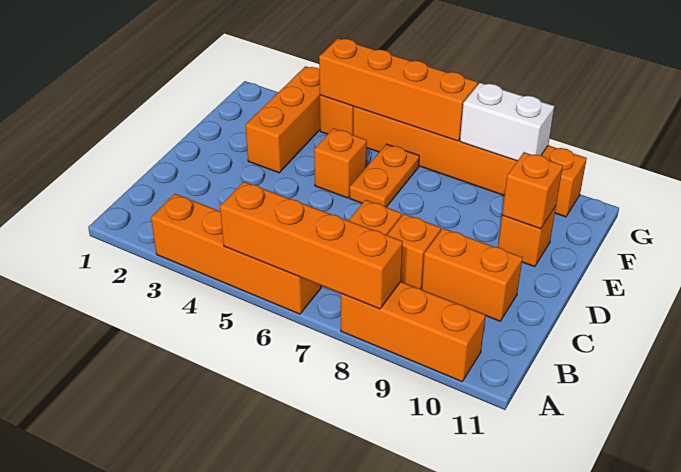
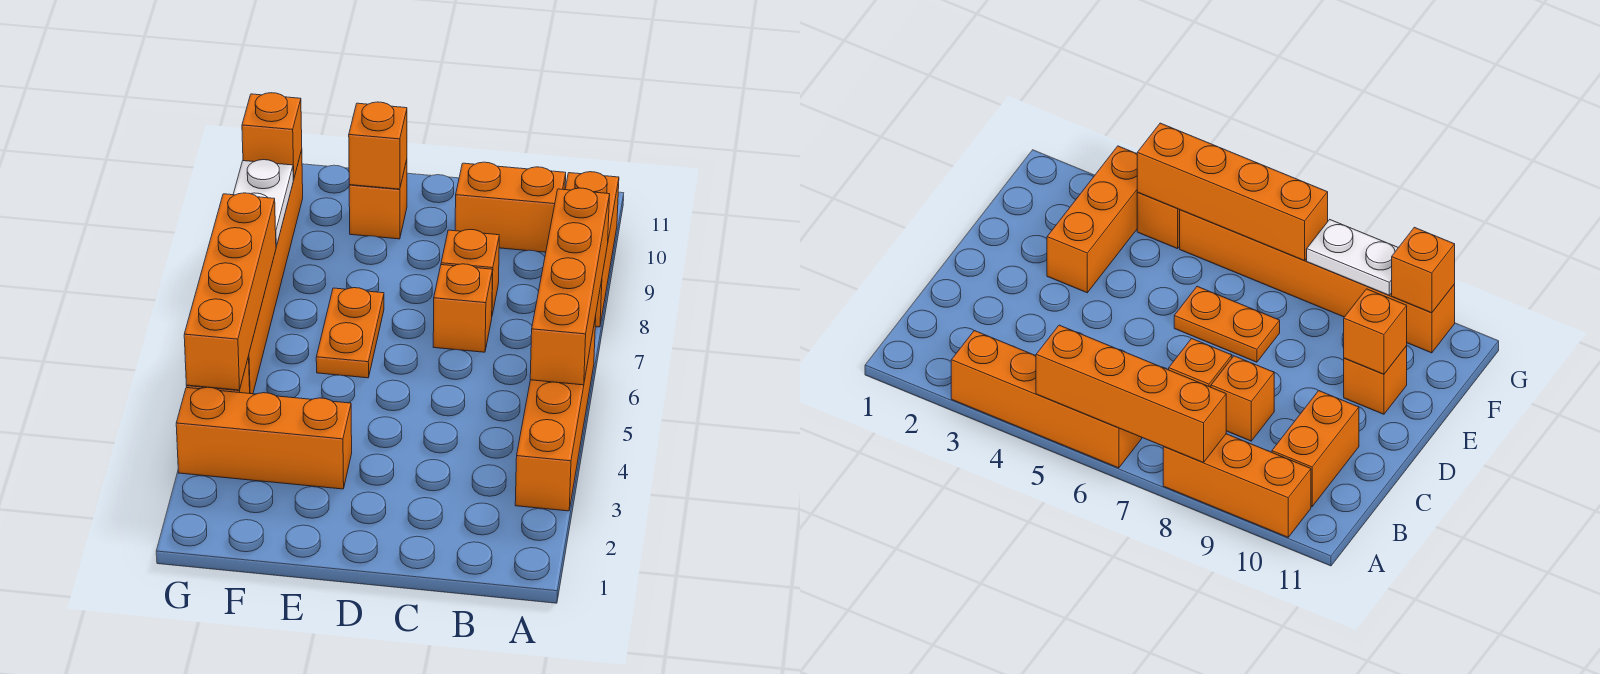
orange 1x2 brick [422,228,523,321] -> orange 1x2 brick turned to [455,162,566,252]
orange 1x1 brick [314,128,367,198] -> orange 1x1 brick moved to [242,93,302,179]
orange 1x2 plate [350,144,419,207] -> orange 1x2 plate turned to [316,288,384,378]
white 1x2 brick [460,83,554,161] -> white 1x2 plate [233,160,294,246]

